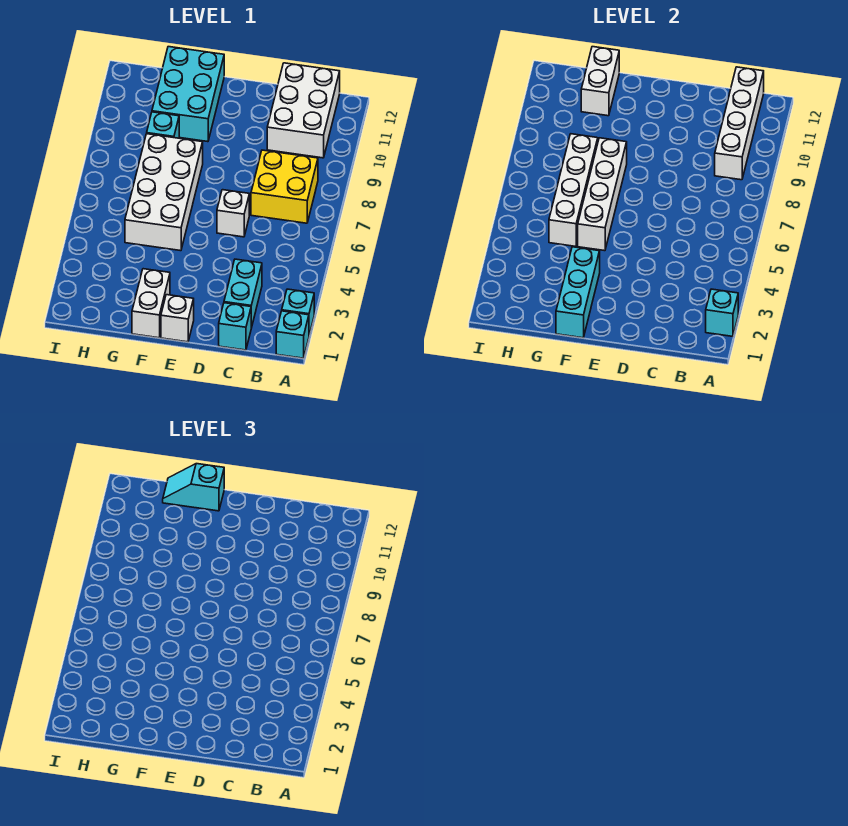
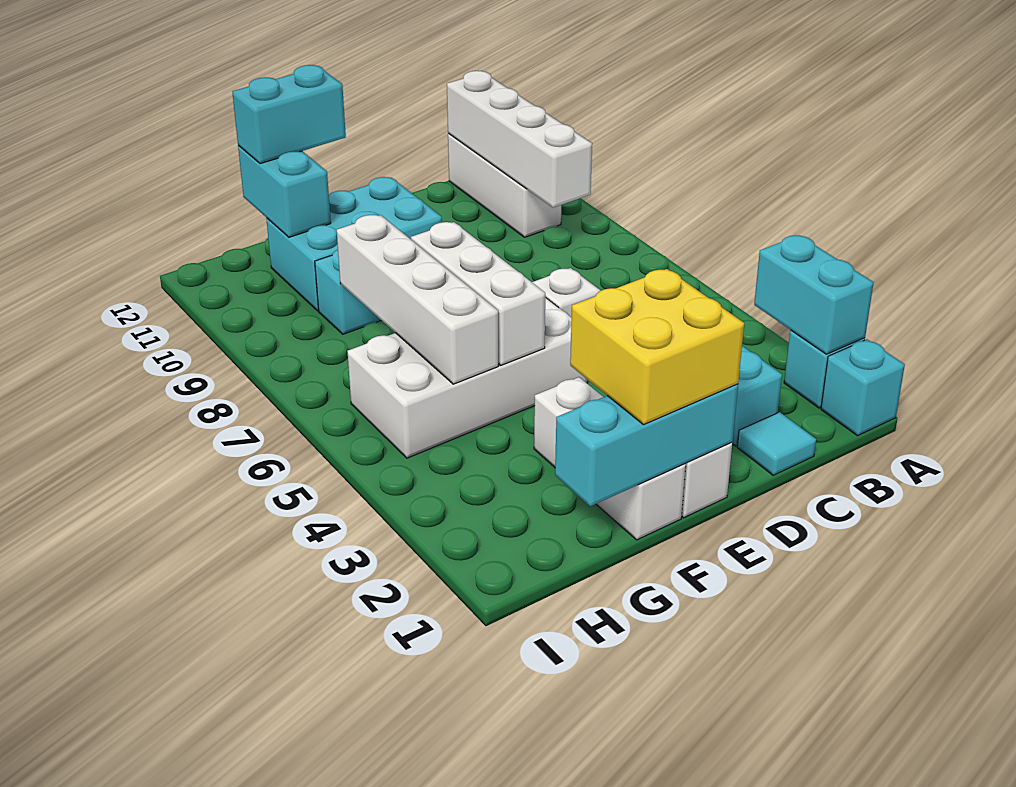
cyan 1x1 brick [706,289,738,336] -> cyan 1x2 brick [754,235,874,354]
yellow 2x2 brick [251,150,318,223] -> yellow 2x2 brick moved to [570,269,744,425]
white 2x3 brick [267,63,340,158] -> white 1x3 brick [448,133,561,237]
cyan 1x1 brick [219,303,251,350] -> cyan 1x1 tile [737,412,816,475]
white 1x2 brick [132,269,170,338] -> white 1x3 brick [534,377,686,540]
cyan 1x3 brick [556,247,600,338] -> cyan 1x3 brick turned to [555,384,738,506]
white 2x4 brick [125,134,203,251] -> white 2x4 brick turned to [347,297,588,458]
white 1x4 brick [578,138,627,251] -> white 1x3 brick [411,222,545,365]
cyan 2x3 brick [152,47,224,142] -> cyan 2x3 brick turned to [266,177,442,311]
cyan 1x2 slope [163,464,224,511] -> cyan 1x2 brick [232,65,346,164]
white 1x2 brick [581,47,619,116] -> cyan 1x2 brick [238,145,331,237]

